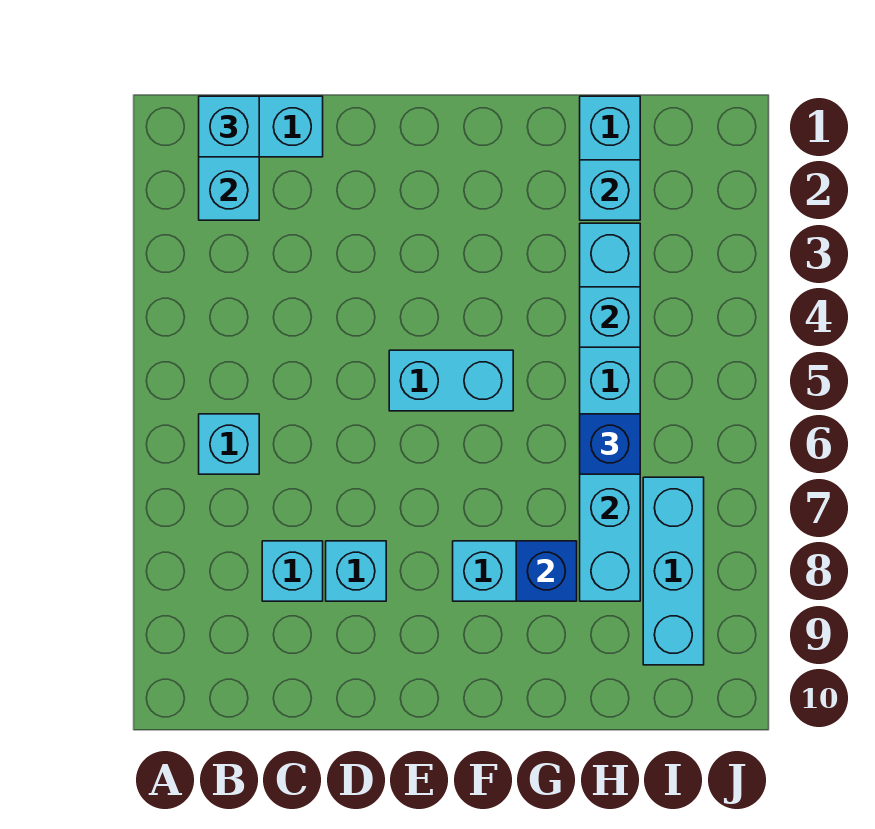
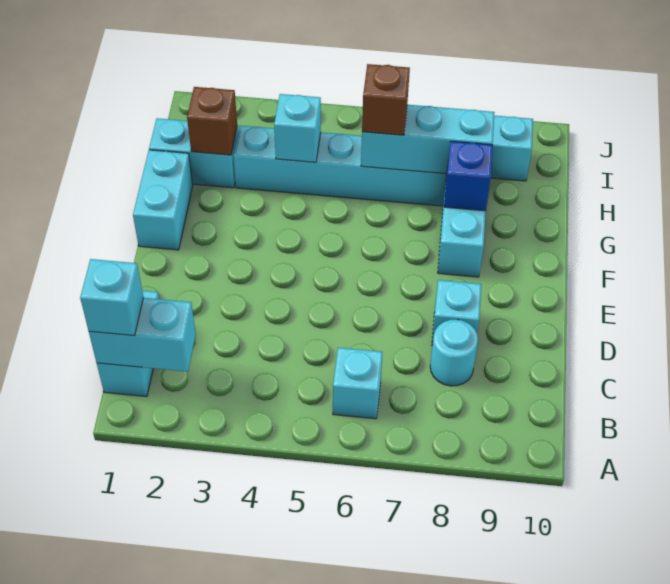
cyan 1x1 brick [262,541,323,601] -> cyan 1x1 round brick [430,320,478,386]
cyan 1x2 brick [389,350,513,411] -> cyan 1x2 brick moved to [133,150,193,250]
cyan 1x1 brick [580,160,640,220] -> brown 1x1 brick [187,87,237,155]
blue 1x1 brick [580,414,640,474] -> brown 1x1 brick [362,64,410,135]

